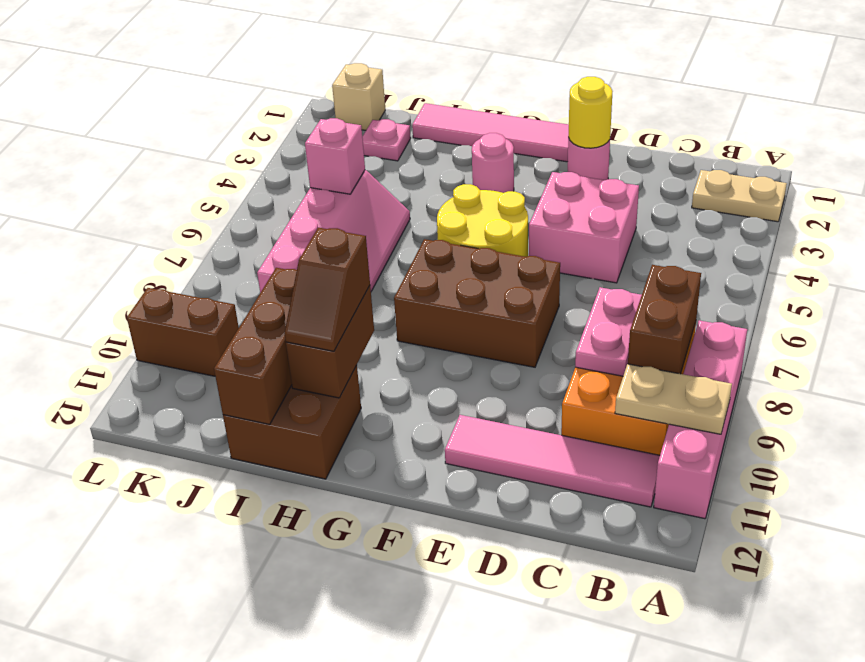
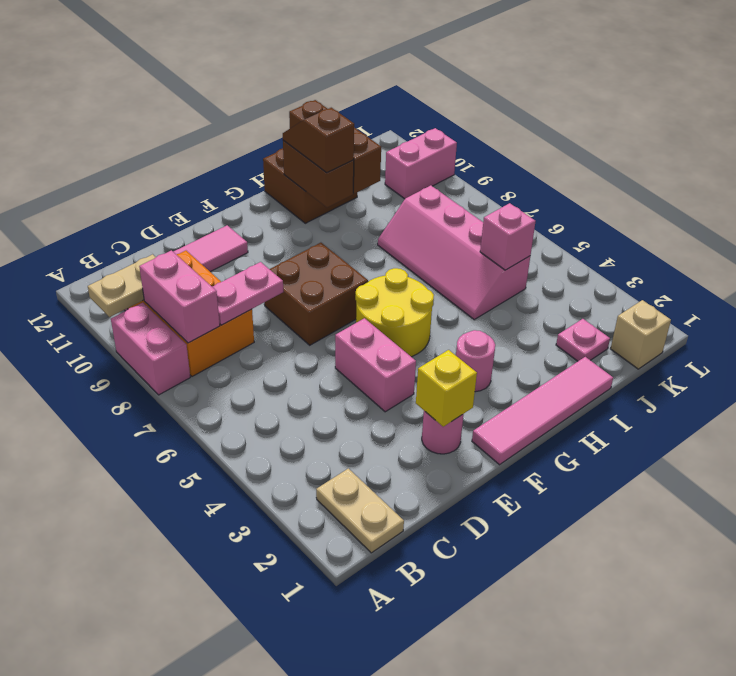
tan 1x2 plate [692,170,787,222] -> tan 1x2 plate turned to [316,468,404,553]
pink 1x4 brick [654,320,747,519] -> pink 1x2 brick [111,303,190,395]
brown 1x2 brick [628,265,701,374] -> pink 1x2 brick [139,250,220,343]
pink 1x2 plate [575,287,642,376] -> pink 1x2 plate turned to [213,262,283,325]
pink 2x2 brick [529,172,639,283] -> pink 1x2 brick [335,318,416,412]
yellow 1x1 round brick [568,77,612,148] -> yellow 1x1 brick [416,350,477,427]
brown 2x3 brick [394,239,560,367] -> brown 2x2 brick [264,243,368,345]
brown 1x2 brick [127,288,239,376] -> pink 1x2 brick [385,128,457,199]

